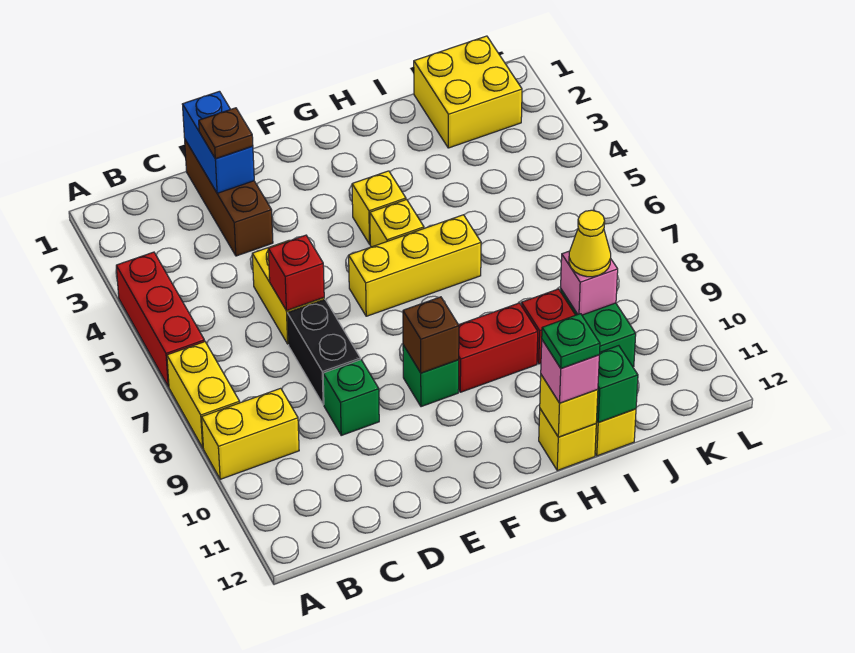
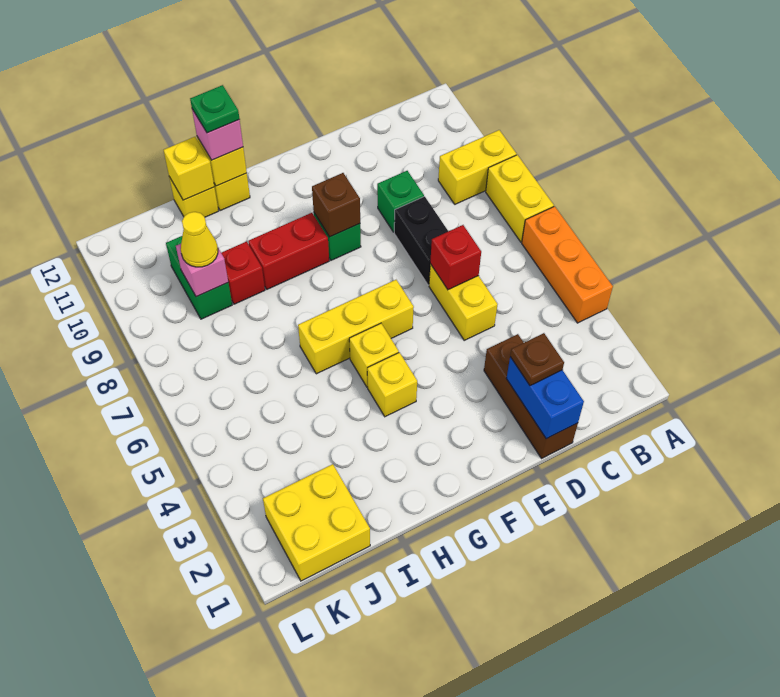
red 1x3 brick [116,252,205,387] -> orange 1x3 brick [522,206,613,323]
green 1x1 brick [597,346,638,423] -> yellow 1x1 brick [164,137,214,200]

